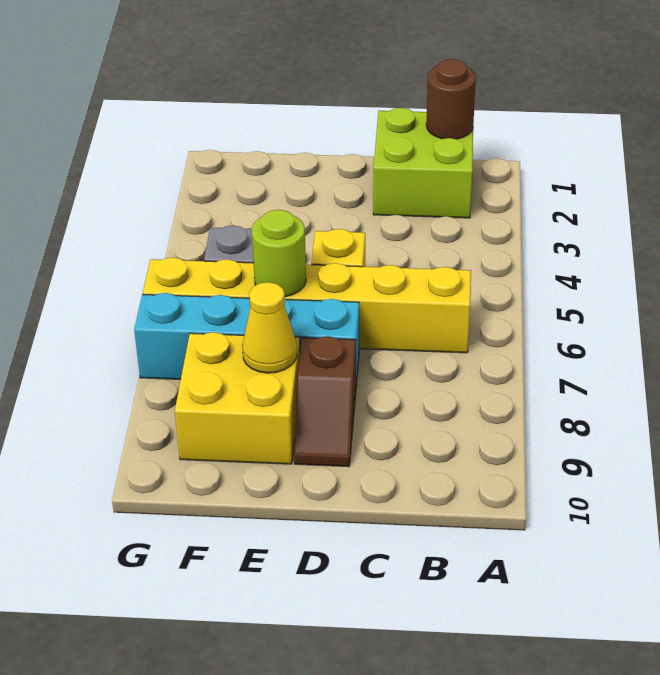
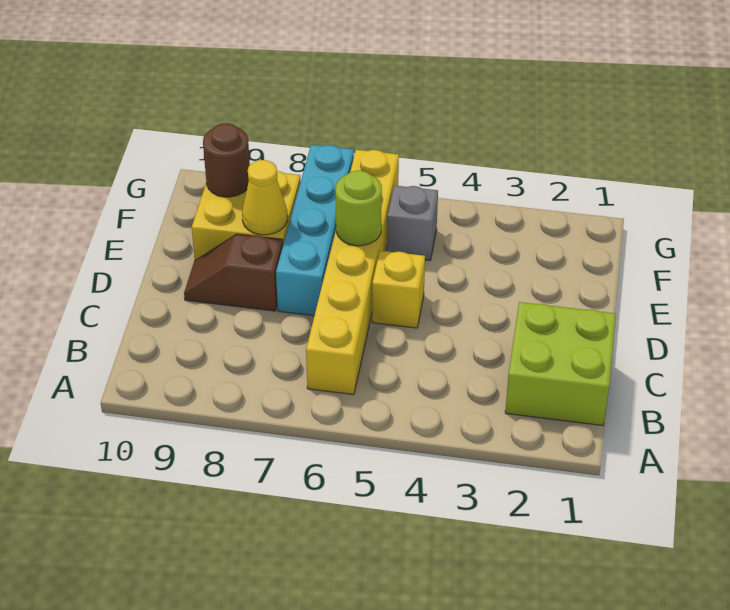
brown 1x1 round brick [426,59,476,139] -> brown 1x1 round brick moved to [203,123,250,197]

